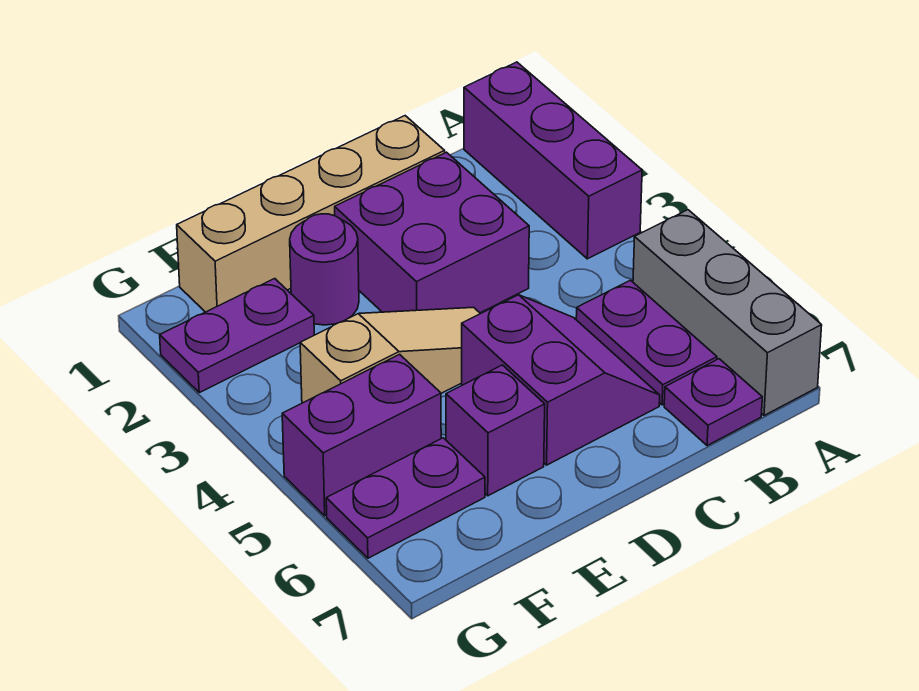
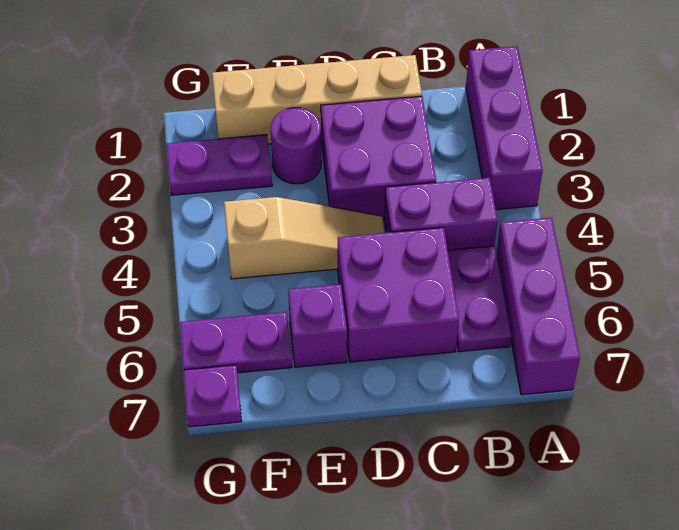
grey 1x3 brick [633,210,822,416] -> purple 1x3 brick [496,218,580,395]
purple 1x1 plate [664,359,762,446] -> purple 1x1 plate moved to [183,365,242,427]
purple 2x2 slope [462,295,660,465] -> purple 2x2 brick [338,228,459,362]
purple 1x2 brick [282,354,441,516] -> purple 1x2 brick moved to [384,178,498,250]

